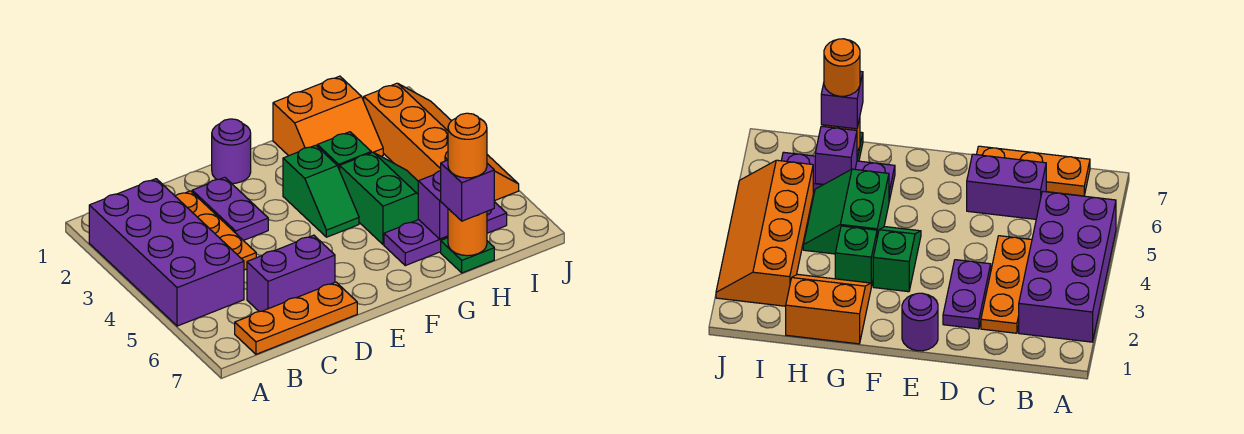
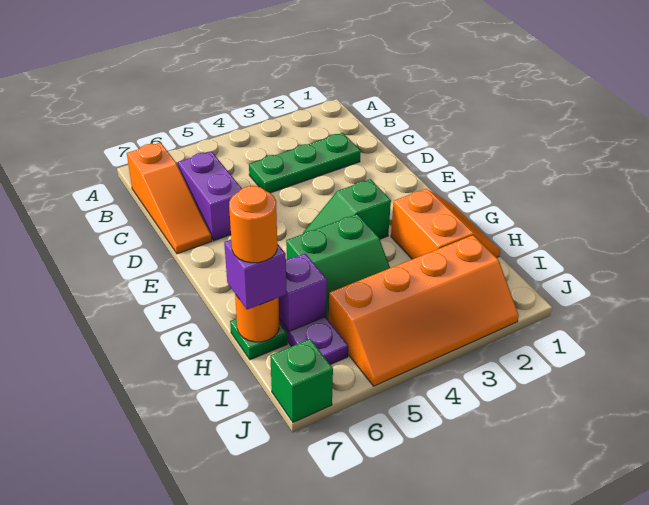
purple 2x4 brick [89,179,244,326] -> none
orange 1x3 plate [235,282,357,354] -> orange 1x3 slope [127,142,212,254]
orange 1x3 plate [175,191,256,270] -> green 1x3 plate [249,133,361,193]
purple 1x2 plate [192,177,268,240] -> none
purple 1x1 round brick [212,119,251,183] -> none
orange 2x2 slope [273,76,383,156] -> orange 2x2 slope turned to [391,189,500,259]
green 1x1 brick [317,132,371,170] -> green 1x1 brick moved to [270,339,333,422]

